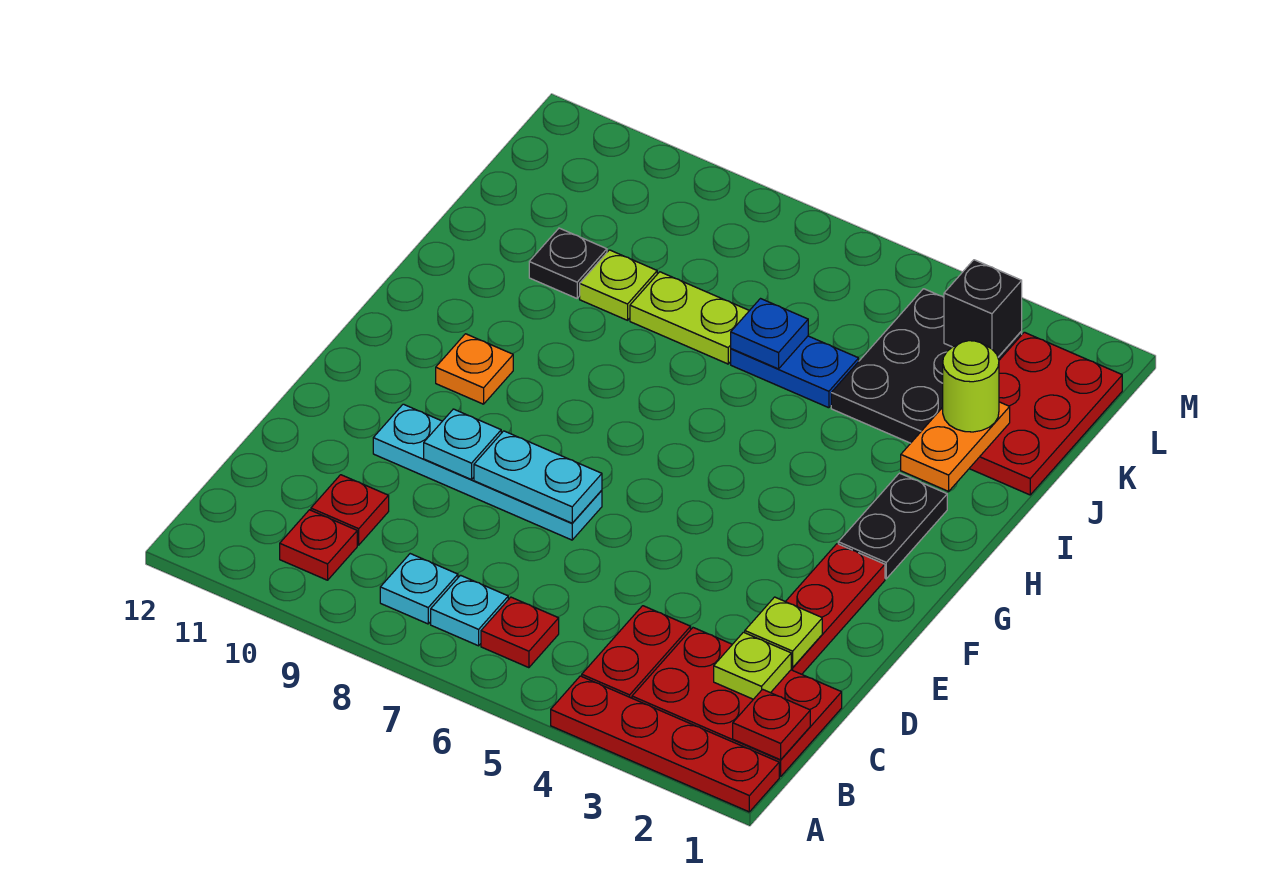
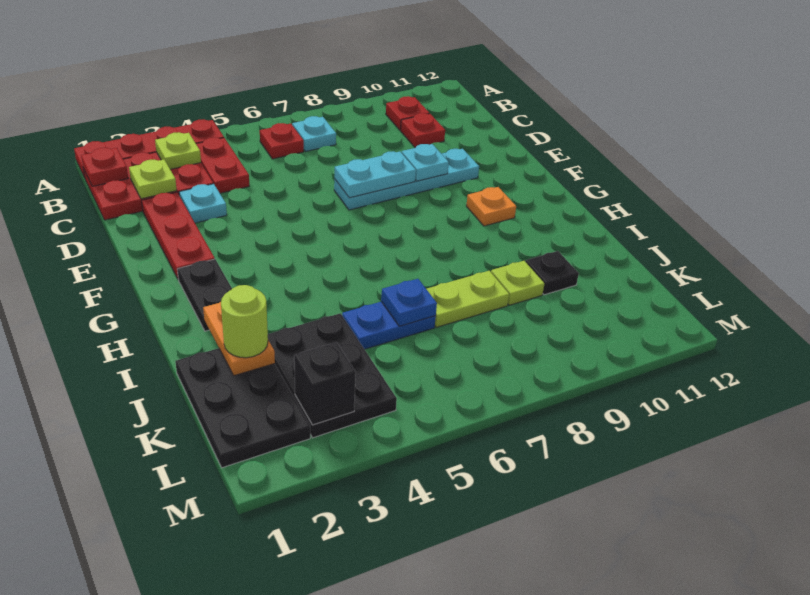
cyan 1x1 plate [380,554,458,624] -> cyan 1x1 plate moved to [179,184,227,223]
lime 1x1 plate [745,597,822,667] -> lime 1x1 plate moved to [155,132,201,169]
red 2x3 plate [969,332,1122,495] -> black 2x3 plate [175,348,310,468]

